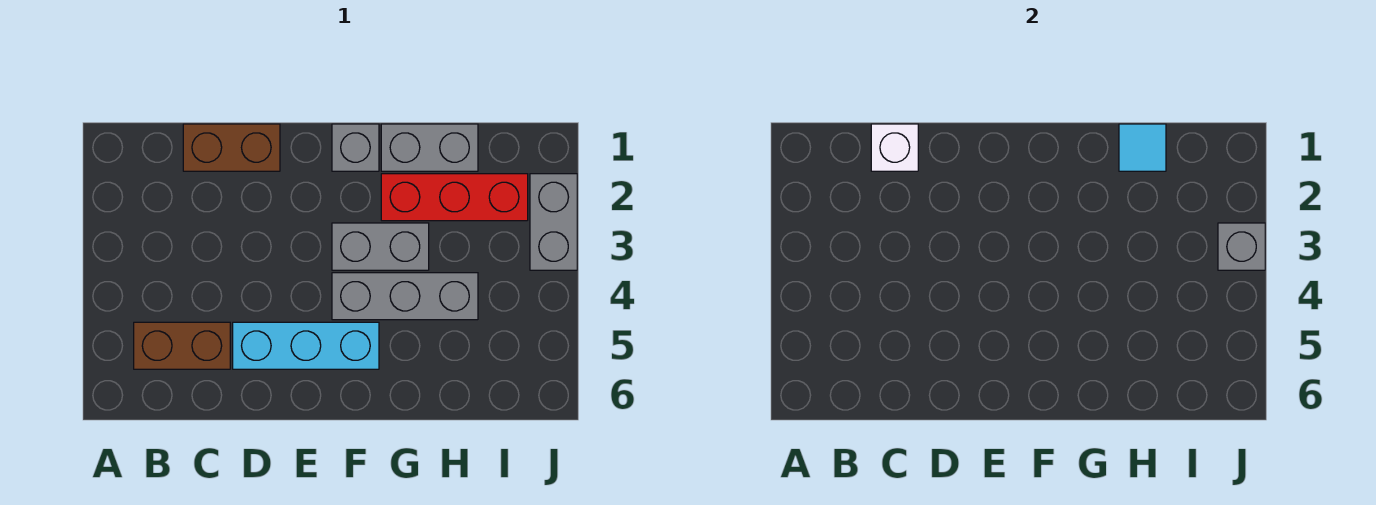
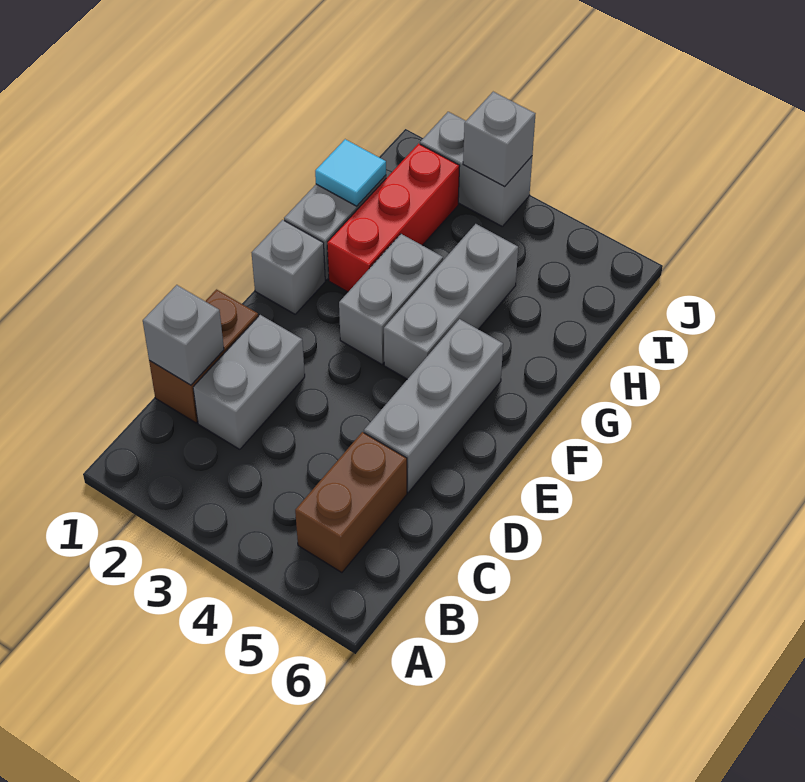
white 1x1 brick [871,124,918,171] -> grey 1x1 brick [143,285,224,385]
none -> grey 1x2 brick [193,315,305,449]
cyan 1x3 brick [233,322,379,369] -> grey 1x3 brick [364,319,503,492]

